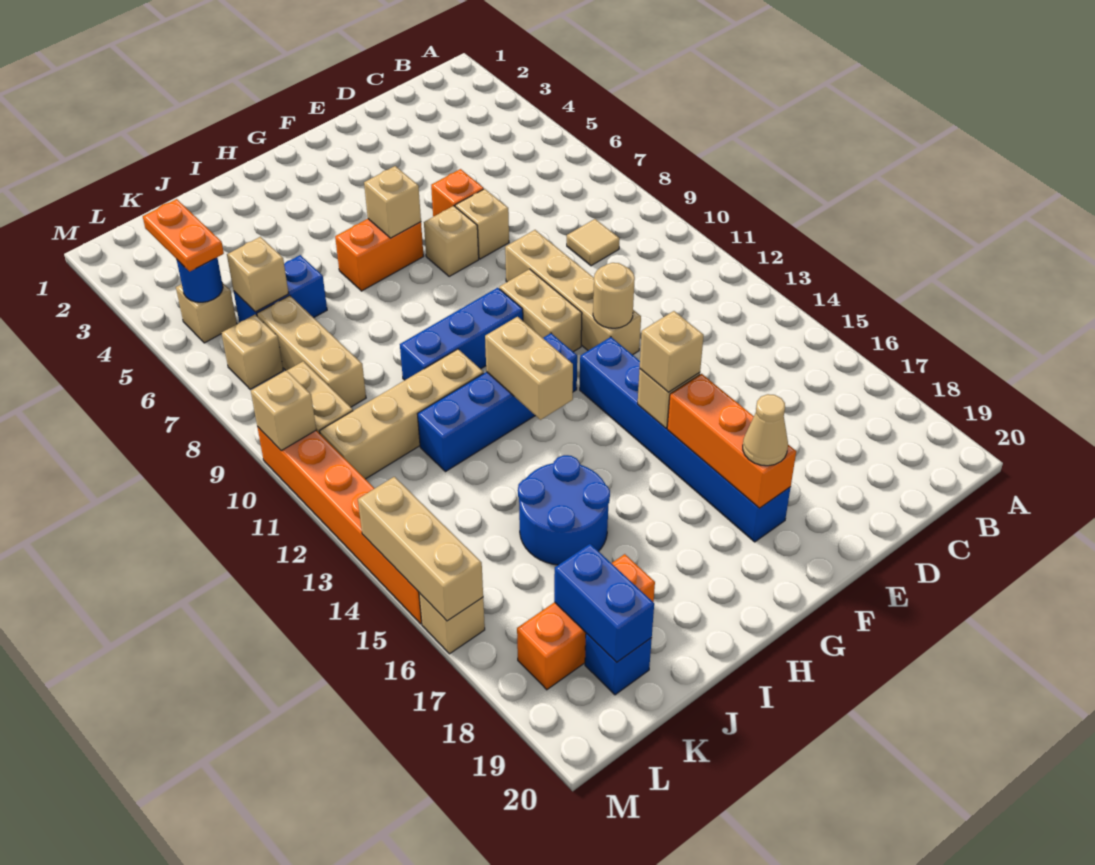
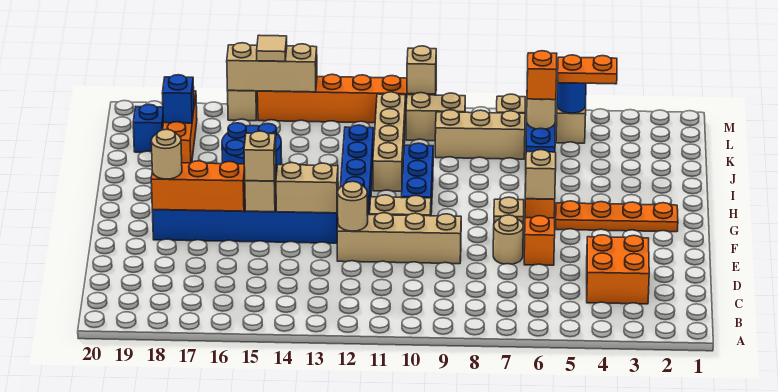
none -> orange 2x2 brick [587,235,649,304]
tan 1x1 tile [567,219,620,266] -> tan 1x1 tile moved to [257,35,287,61]
tan 1x1 brick [455,189,509,259] -> tan 1x1 round brick [493,215,523,264]
tan 1x1 cone [743,394,788,466] -> tan 1x1 round brick [151,129,182,179]
none -> orange 1x4 plate [556,201,678,232]
tan 1x2 brick [485,317,573,420] -> tan 1x2 brick moved to [276,163,338,213]
tan 1x1 brick [227,237,289,312] -> tan 1x1 round brick [527,99,556,129]
none -> orange 1x1 brick [527,51,557,100]
blue 1x2 brick [554,544,654,662] -> blue 1x1 brick [162,75,194,123]

